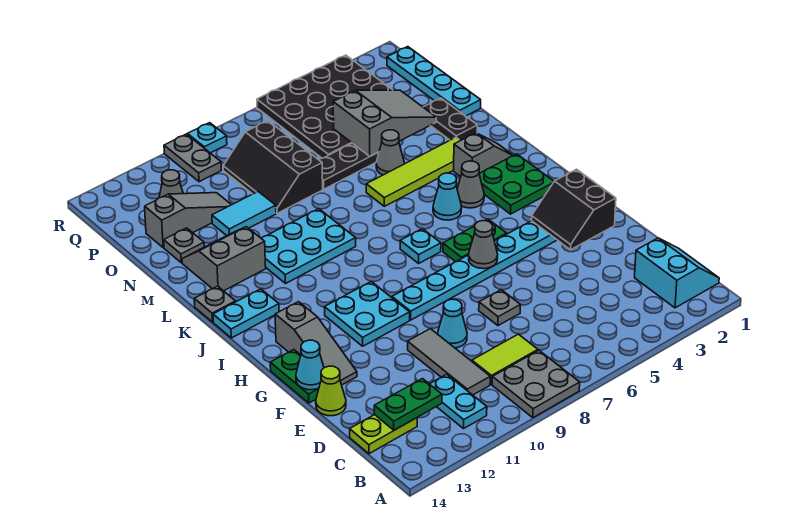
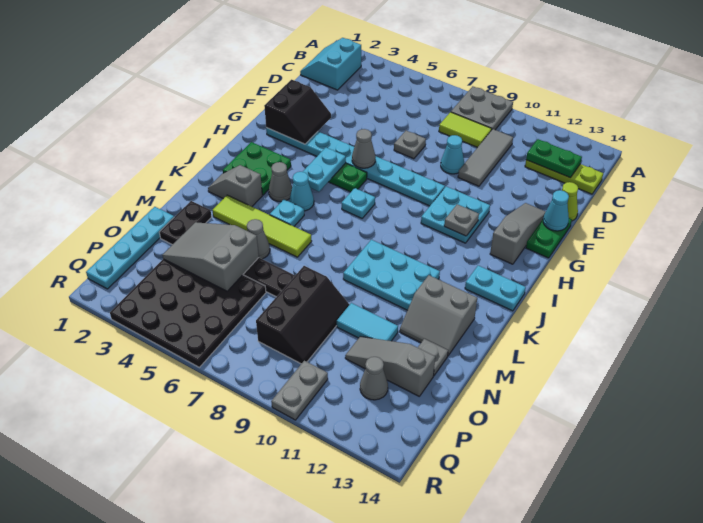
cyan 1x2 plate [430,374,487,429] -> cyan 1x2 plate moved to [303,148,346,192]
lime 1x2 plate [350,415,417,454] -> lime 1x3 plate [525,160,603,194]
grey 1x1 plate [194,286,236,322] -> grey 1x1 plate moved to [444,204,479,236]
cyan 1x1 plate [188,123,227,153] -> cyan 1x1 plate moved to [270,199,304,226]

